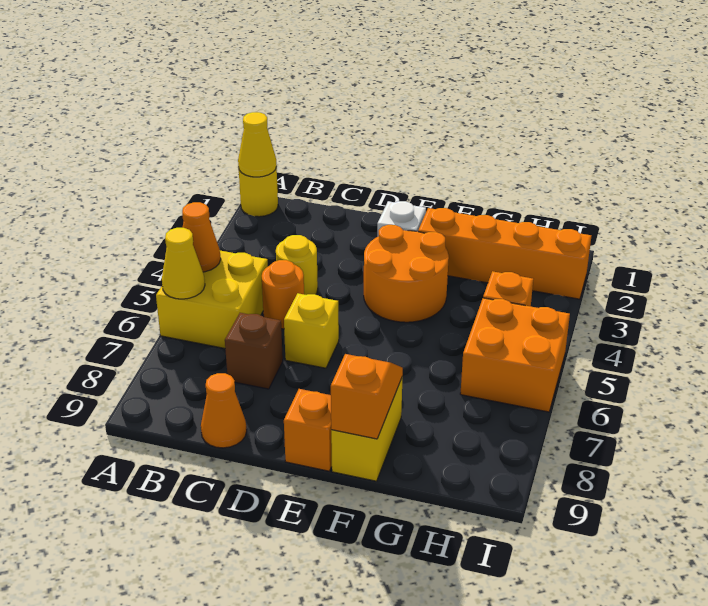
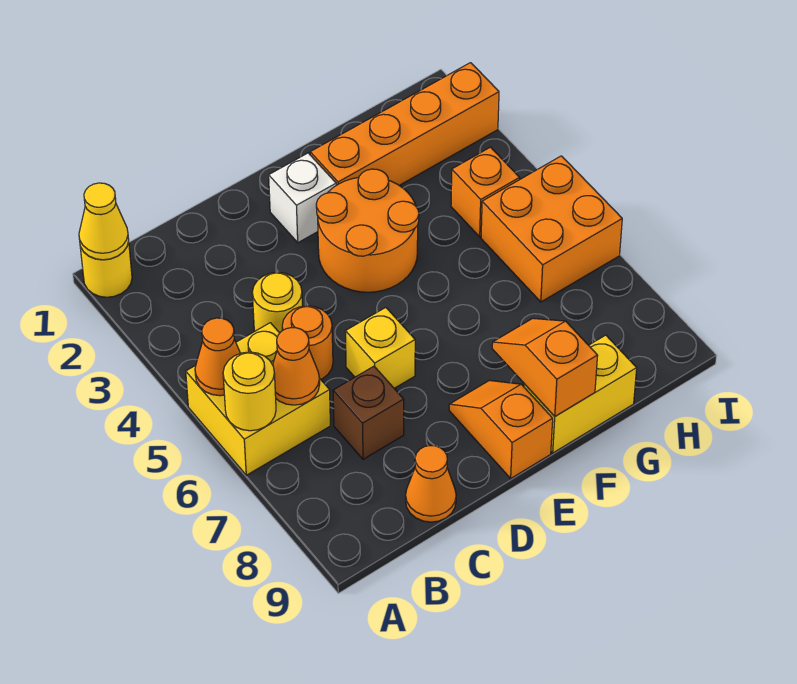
yellow 1x1 cone [162,228,205,299] -> yellow 1x1 round brick [223,352,276,431]
none -> orange 1x1 cone [273,328,320,405]
yellow 1x2 brick [331,376,403,481] -> yellow 1x2 brick turned to [524,335,637,453]

